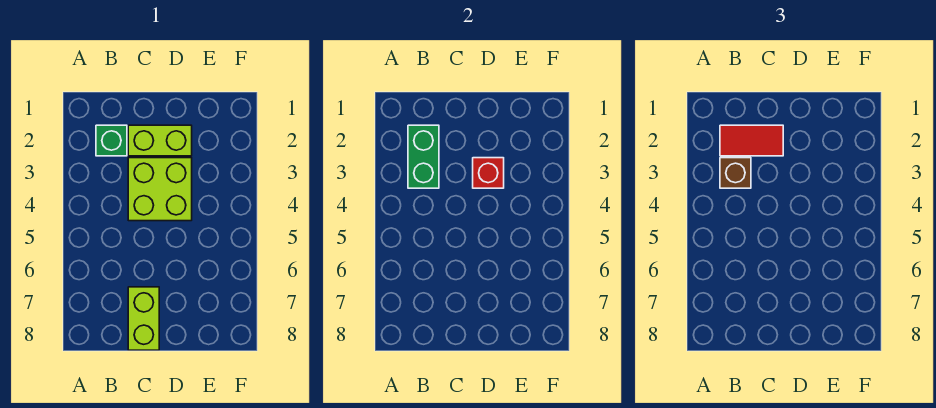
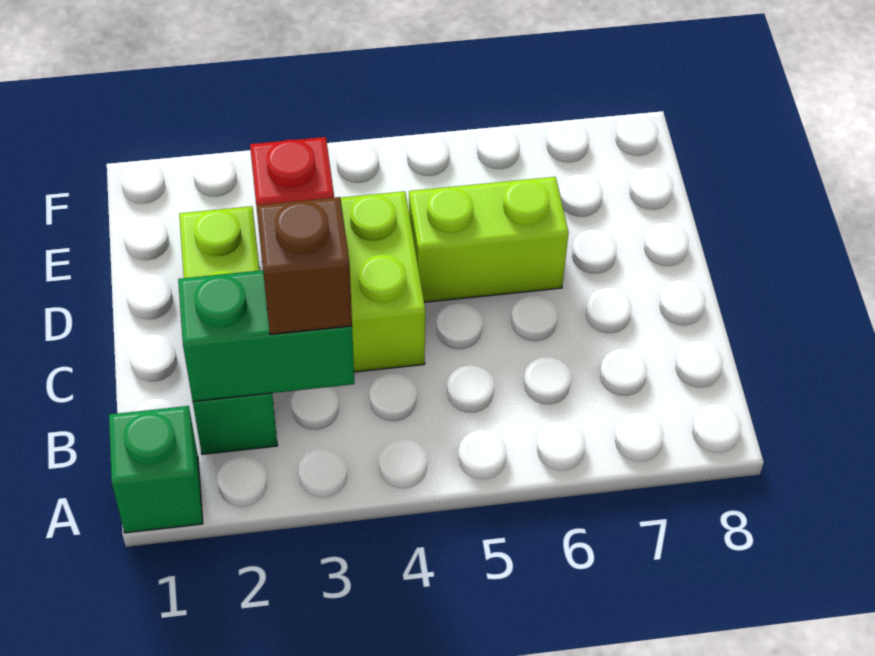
none -> green 1x1 brick [109,406,203,533]
red 1x2 tile [720,125,783,156] -> none
lime 1x2 brick [128,287,159,350] -> lime 1x2 brick moved to [409,177,569,302]

